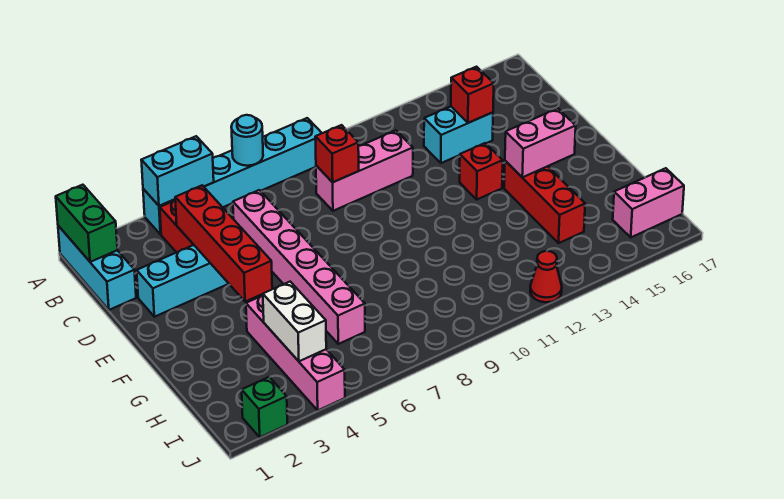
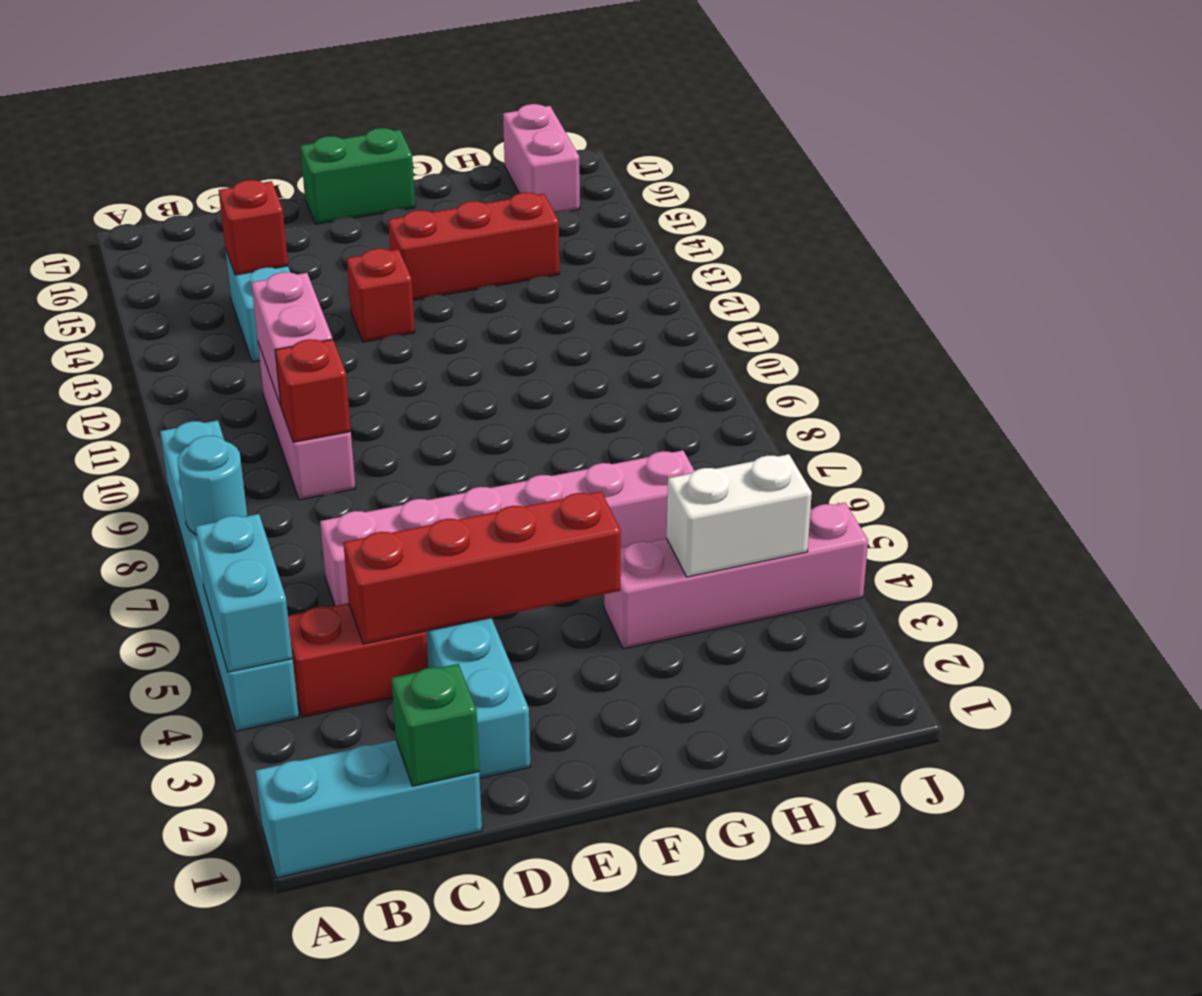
green 1x2 brick [56,185,117,262] -> green 1x2 brick moved to [300,128,415,224]
pink 1x2 brick [505,108,576,177] -> pink 1x2 brick moved to [251,272,332,406]
green 1x1 brick [242,377,287,437] -> green 1x1 brick moved to [391,664,479,786]
red 1x1 cone [530,251,562,302] -> none

